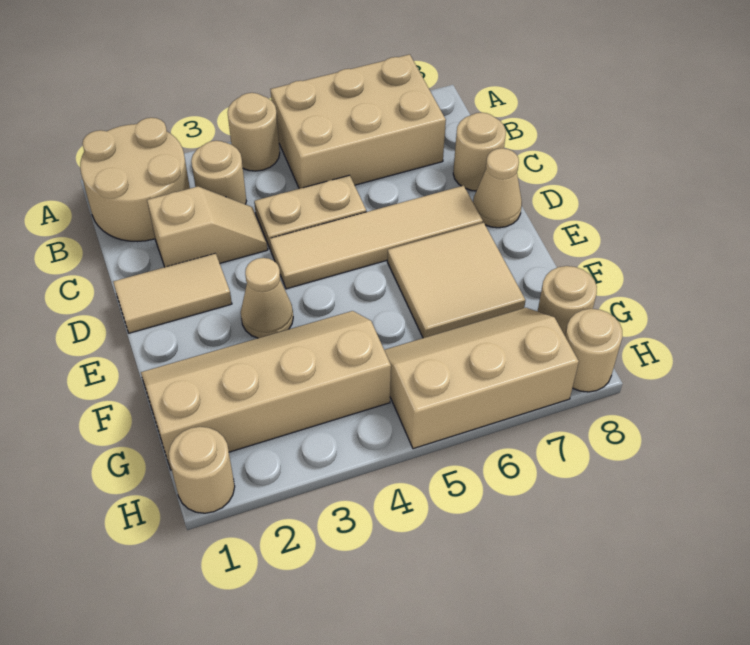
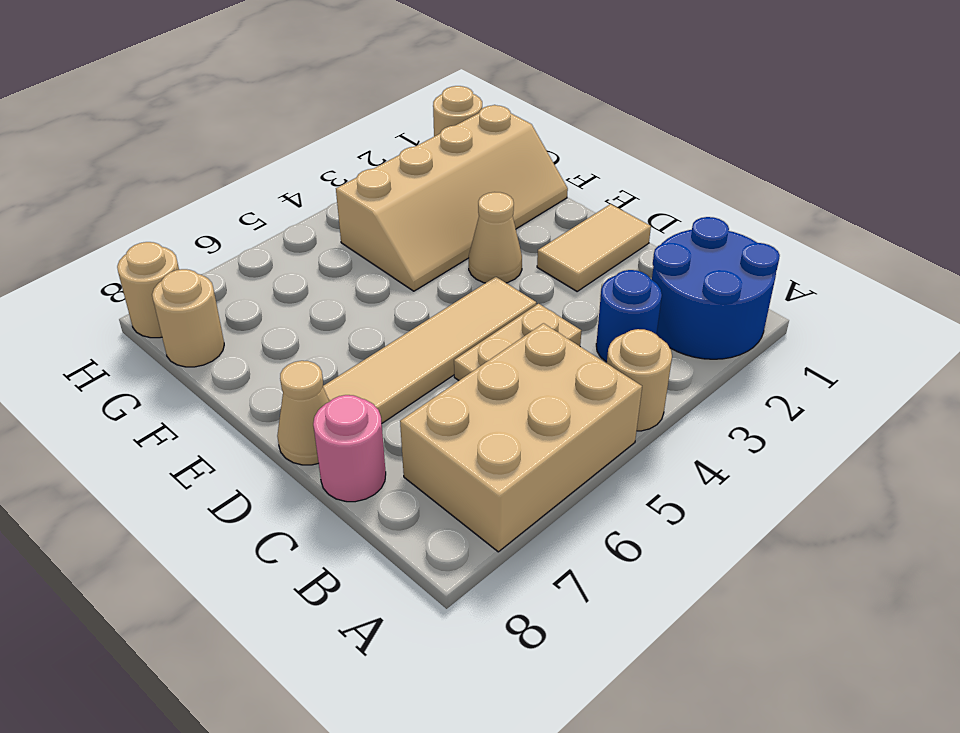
tan 2x2 round brick [80,118,190,242] -> blue 2x2 round brick [652,217,780,359]
tan 1x1 round brick [191,141,246,204] -> blue 1x1 round brick [596,270,662,362]
tan 1x2 slope [147,187,268,267] -> none
tan 1x1 round brick [453,112,506,191] -> pink 1x1 round brick [313,395,386,502]
tan 2x2 tile [387,223,526,338] -> none
tan 2x3 slope [384,308,579,449] -> none

